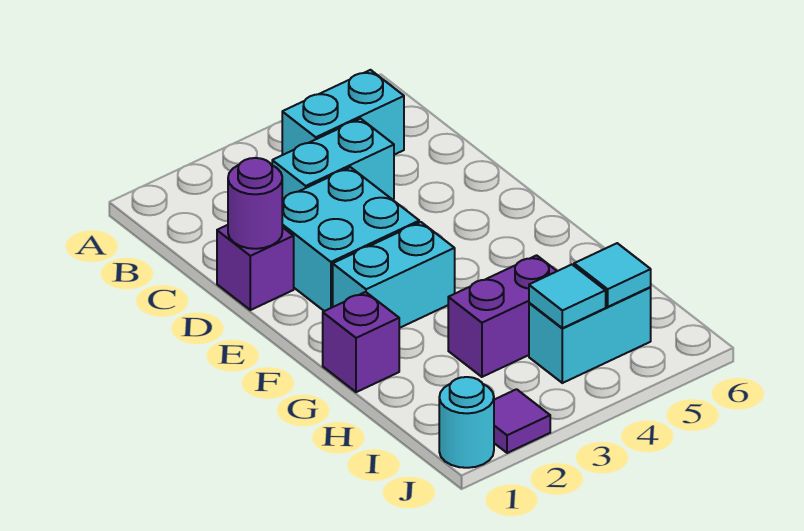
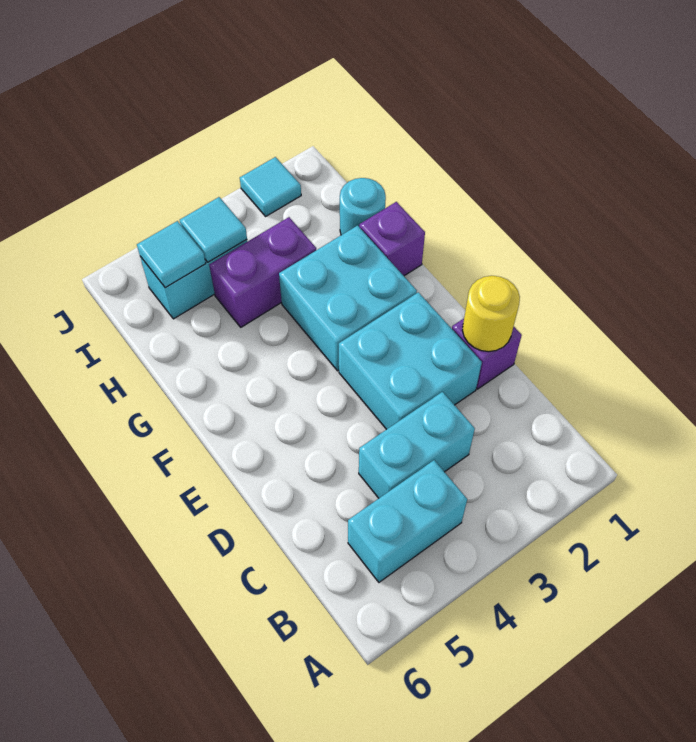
purple 1x1 round brick [228,158,282,249] -> yellow 1x1 round brick [462,276,520,352]
cyan 1x2 brick [333,222,455,328] -> cyan 2x2 brick [279,226,417,371]
cyan 1x1 round brick [439,377,494,468] -> cyan 1x1 round brick moved to [340,178,386,235]
purple 1x1 tile [494,389,550,453] -> cyan 1x1 tile [240,157,301,216]

